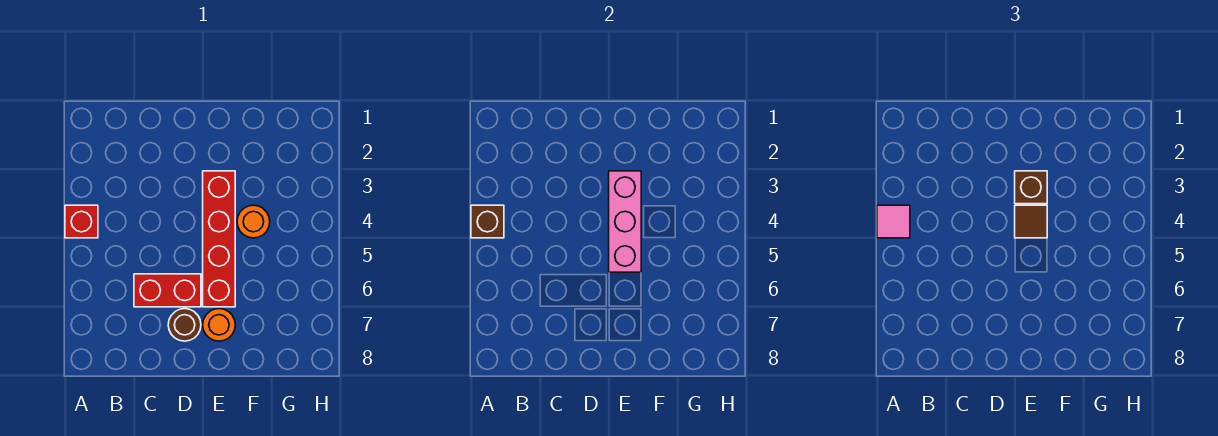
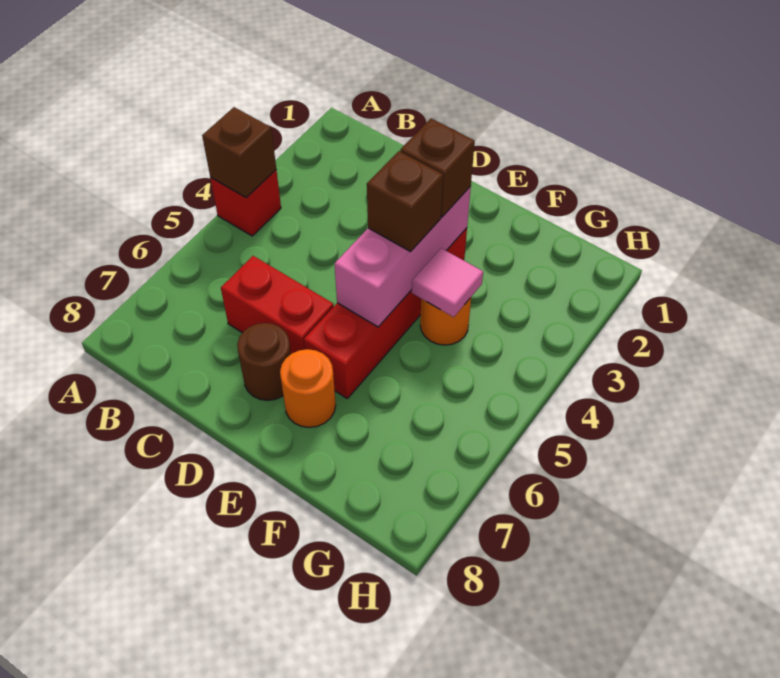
pink 1x1 tile [877,205,910,238] -> pink 1x1 tile moved to [412,248,483,317]
brown 1x1 tile [1015,205,1047,238] -> brown 1x1 brick [367,151,443,252]

